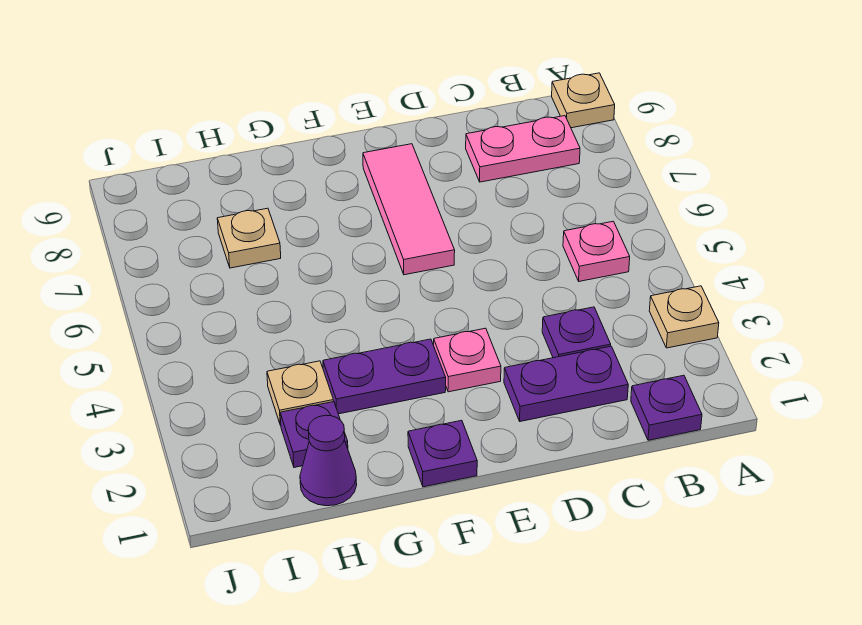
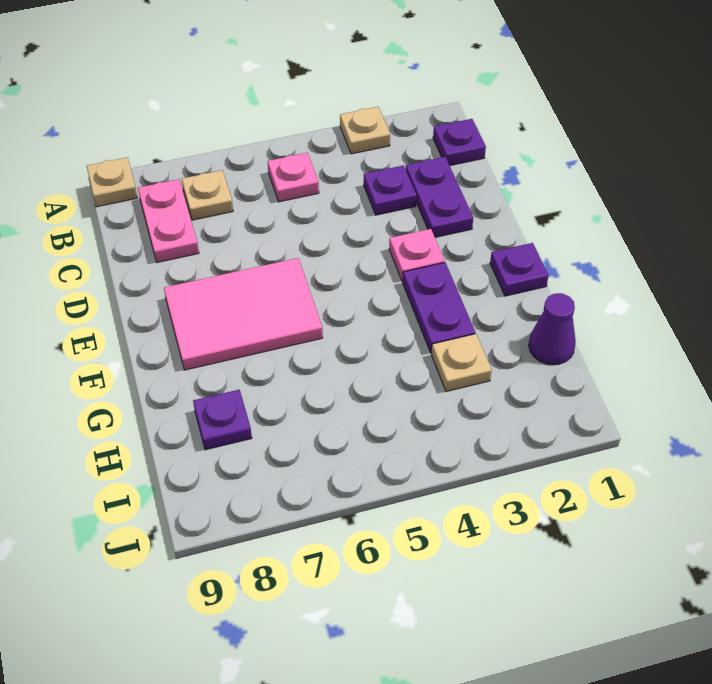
pink 1x3 tile [363,144,455,275] -> pink 2x3 tile [164,258,323,370]
purple 1x1 plate [280,402,348,467] -> purple 1x1 plate moved to [193,390,252,450]
tan 1x1 plate [217,208,281,268] -> tan 1x1 plate moved to [182,170,233,220]

